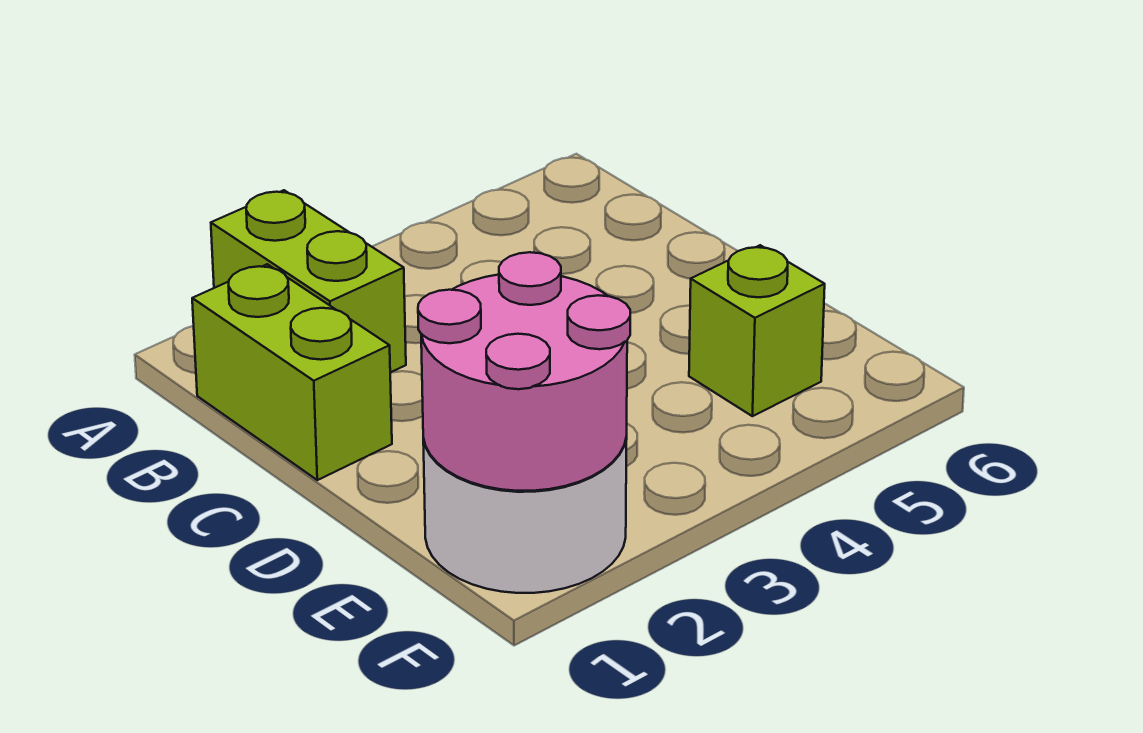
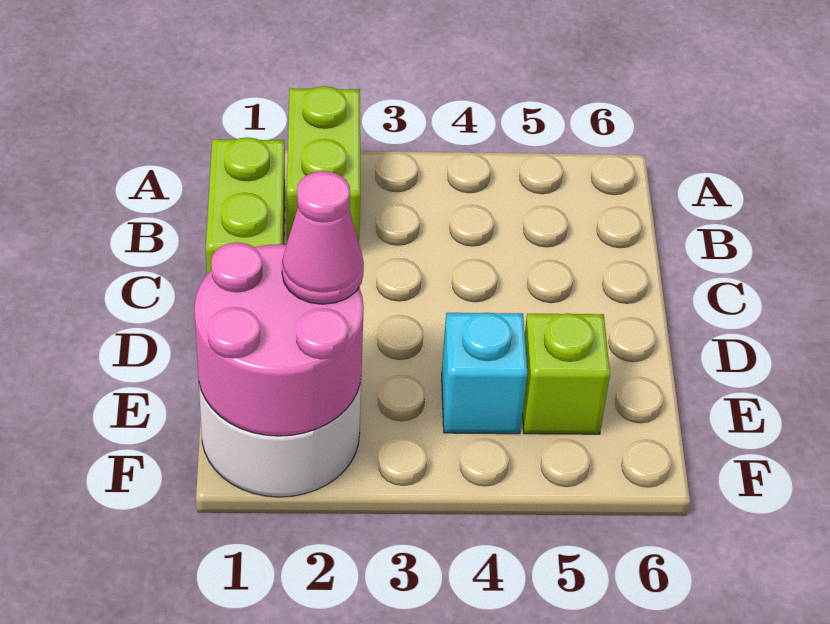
none -> pink 1x1 cone [282,171,364,304]
none -> cyan 1x1 brick [442,313,527,434]

